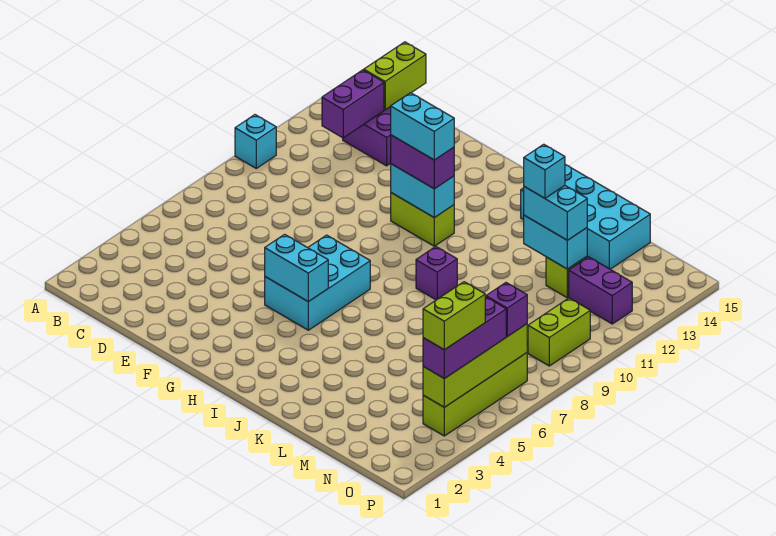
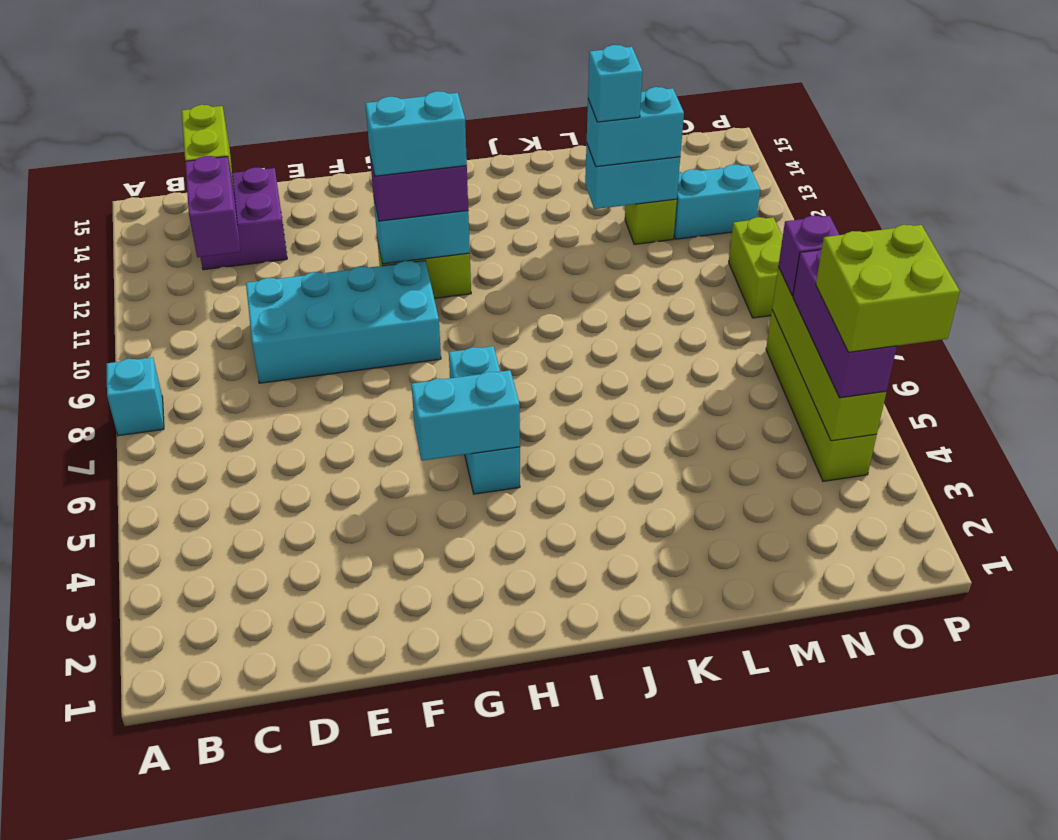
cyan 1x1 brick [235,115,276,168] -> cyan 1x1 brick moved to [107,357,164,436]
cyan 2x3 brick [265,235,370,330] -> cyan 1x3 brick [449,346,520,494]
purple 1x1 brick [416,247,457,300] -> none
cyan 2x4 brick [521,164,650,269] -> cyan 2x4 brick moved to [246,261,441,383]
purple 1x2 brick [569,257,632,324] -> cyan 1x2 brick [674,164,760,239]
lime 1x2 brick [423,282,485,350] -> lime 2x2 brick [816,225,960,352]

